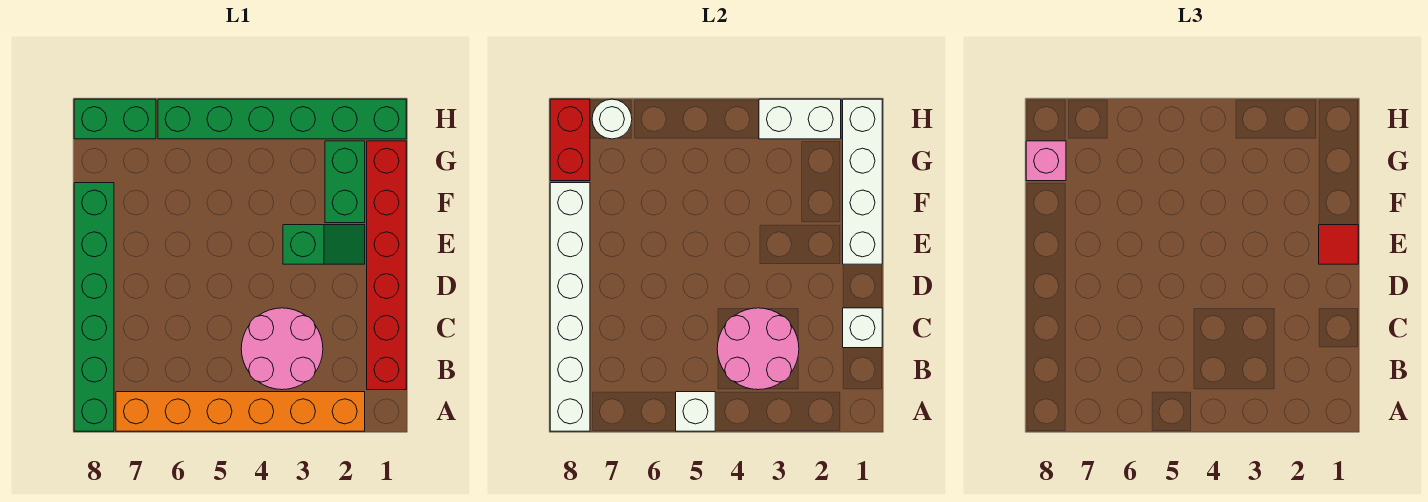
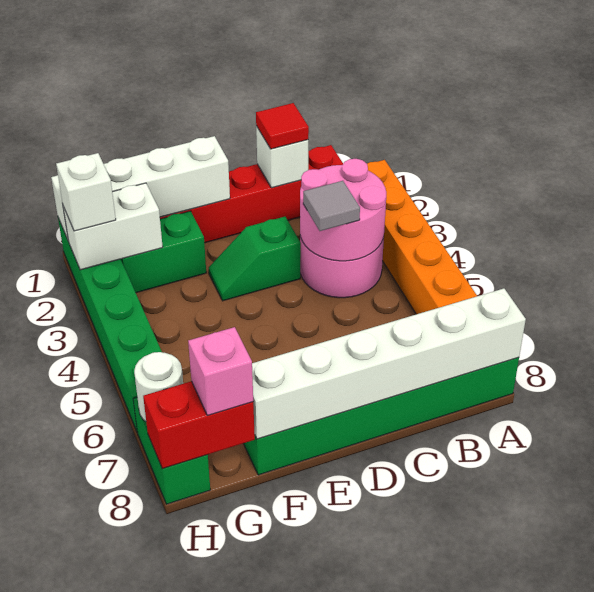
white 1x1 brick [676,392,715,431] -> white 1x1 brick moved to [56,153,116,231]
none -> grey 1x1 tile [303,181,360,231]
red 1x1 tile [1319,225,1358,264] -> red 1x1 tile moved to [256,103,309,149]
green 1x2 slope [283,225,365,264] -> green 1x2 slope turned to [209,217,301,301]
white 1x2 brick [759,99,841,139] -> white 1x2 brick turned to [63,183,163,270]

